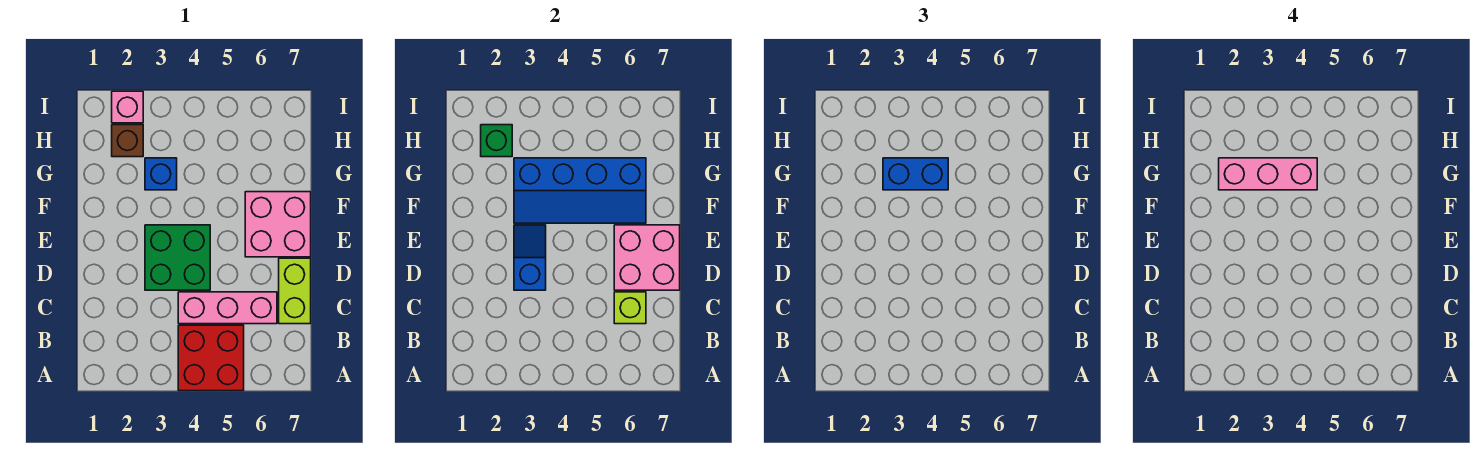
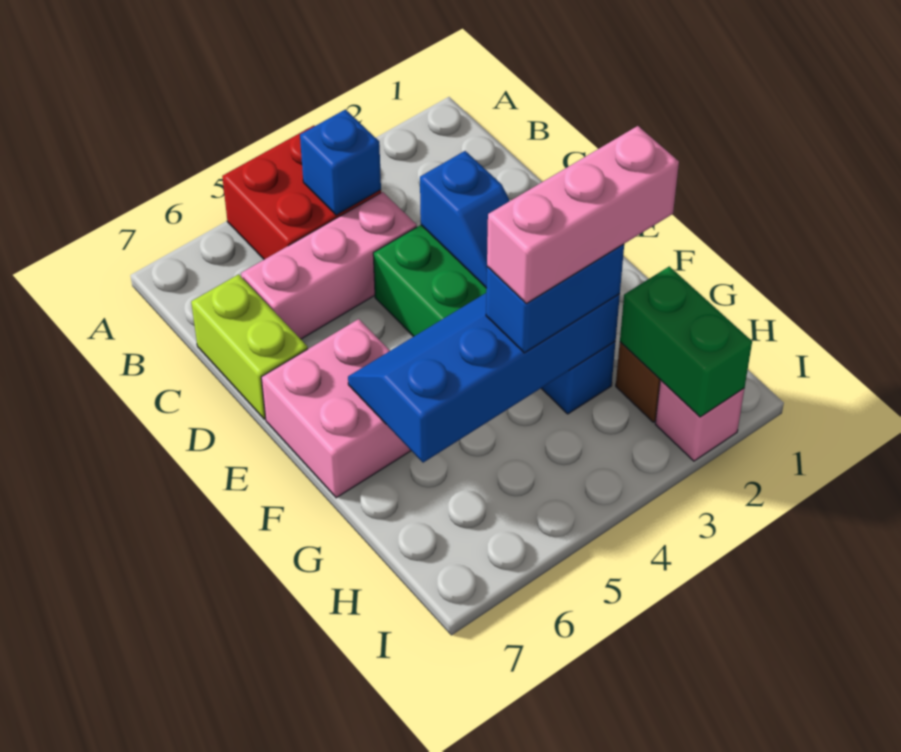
none -> blue 1x1 brick [300,109,381,215]
lime 1x1 brick [614,292,646,324] -> none
pink 2x2 brick [614,225,680,290] -> none
green 1x1 brick [481,125,512,157] -> green 1x2 brick [620,266,752,417]

